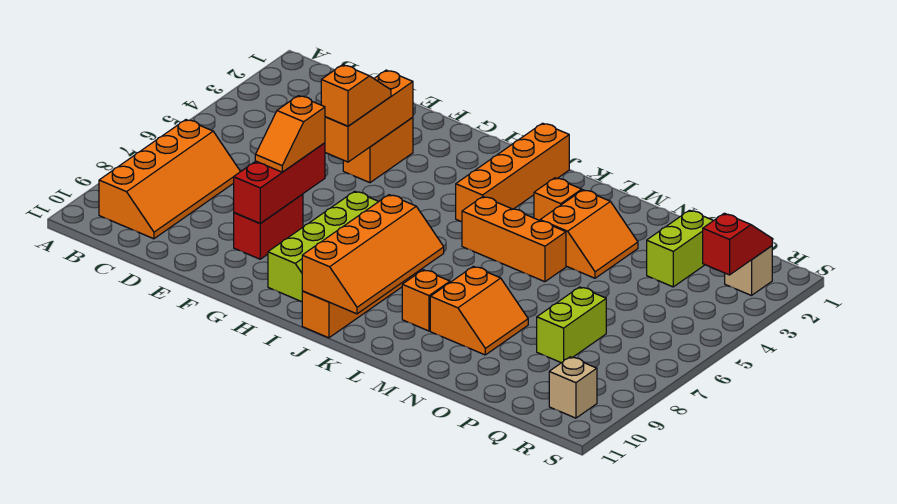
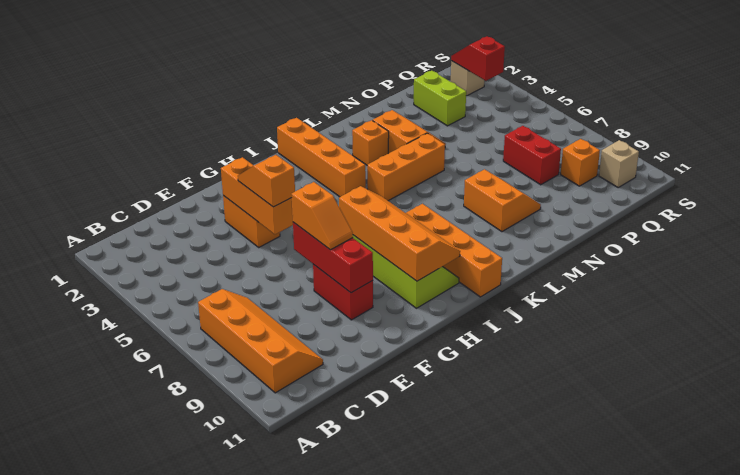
orange 2x4 slope [302,195,444,314] -> orange 2x4 slope moved to [339,186,460,281]
orange 1x1 brick [402,270,450,331] -> orange 1x1 brick moved to [561,139,600,186]
lime 1x2 brick [537,287,606,363] -> red 1x2 brick [503,126,561,185]

